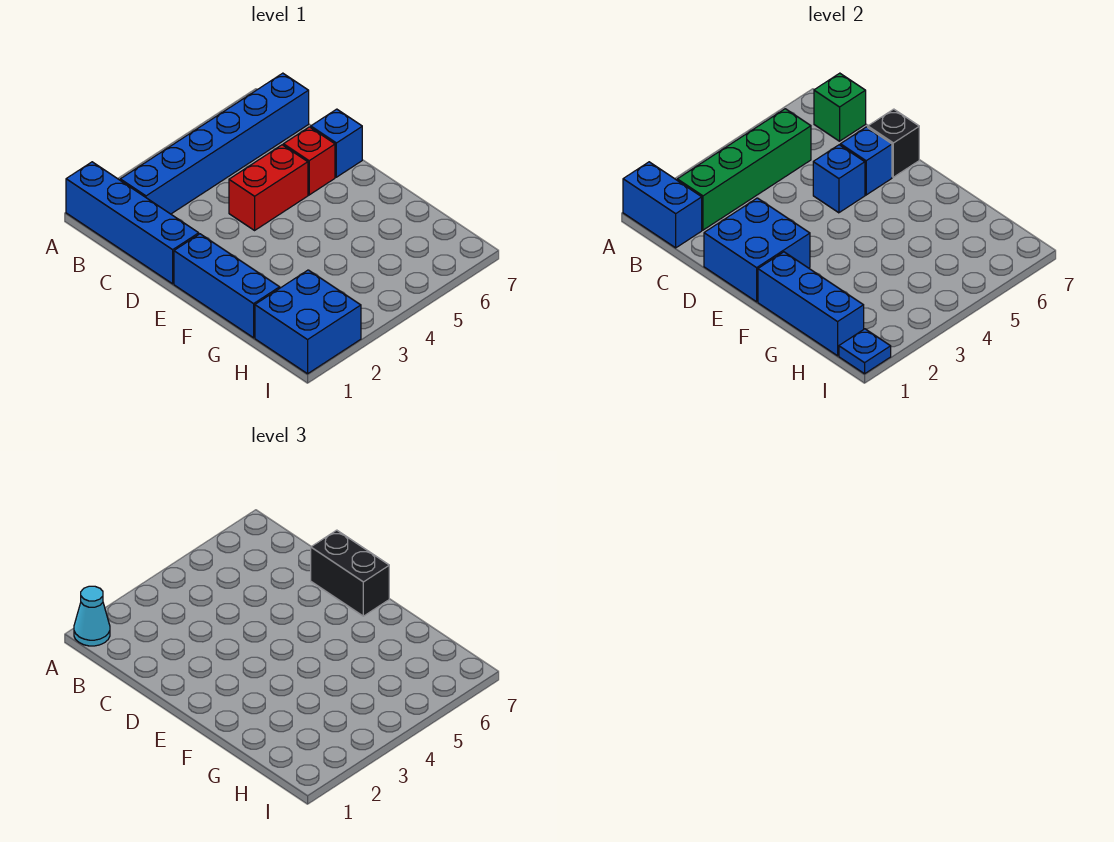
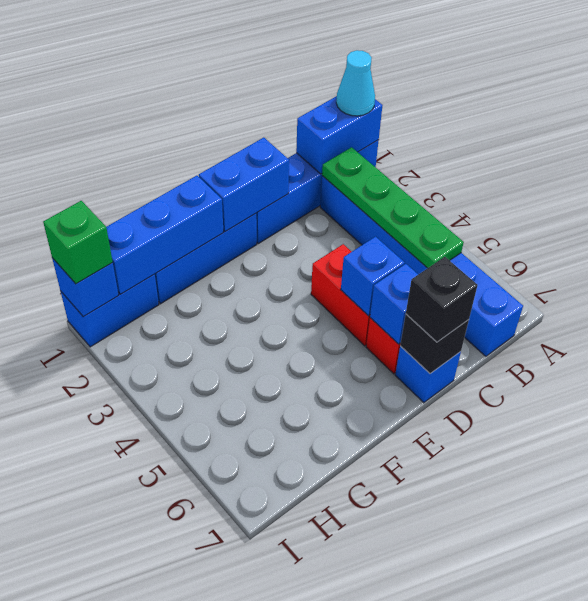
green 1x4 brick [677,109,811,230] -> green 1x4 plate [322,147,464,268]
green 1x1 brick [814,73,866,141] -> green 1x1 brick moved to [43,201,113,284]
blue 2x2 brick [704,198,810,302] -> blue 1x2 brick [199,138,289,232]
black 1x2 brick [311,530,389,616] -> black 1x1 brick [406,257,478,342]
blue 2x2 brick [255,270,361,374] -> blue 1x2 brick [61,274,159,347]
blue 1x1 plate [839,329,891,374] -> blue 1x1 brick [52,258,119,317]

